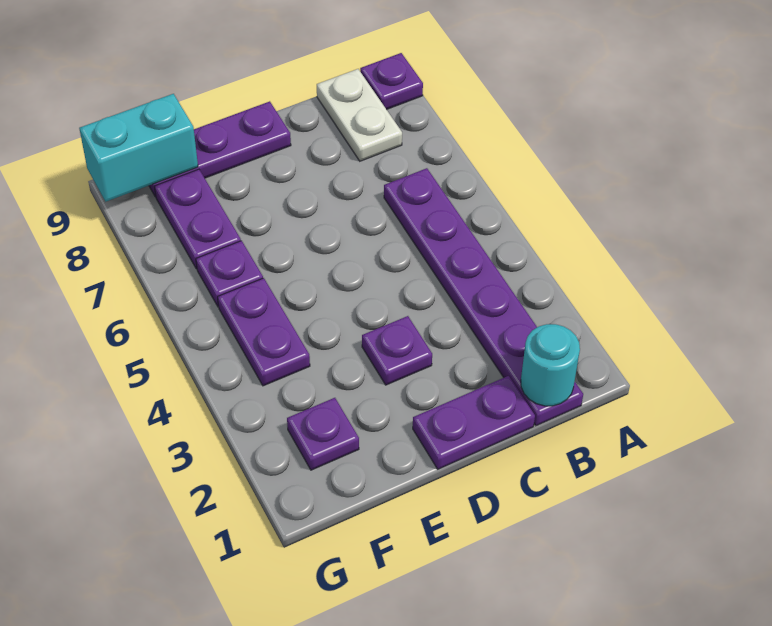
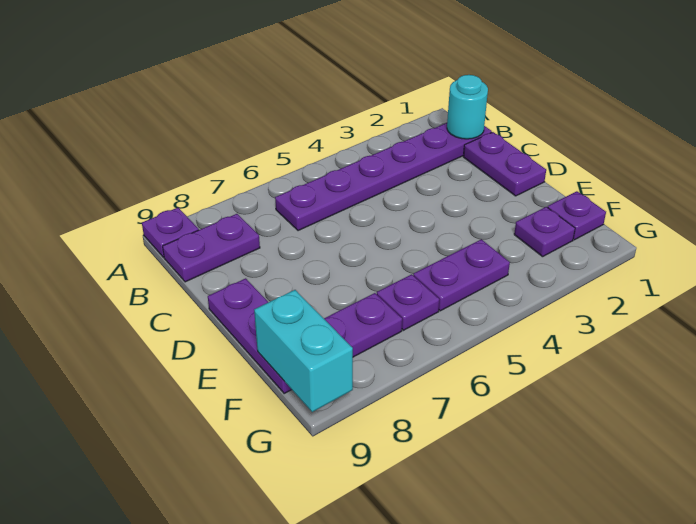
white 1x2 plate [317,69,402,161] -> purple 1x2 plate [163,214,260,282]
purple 1x1 plate [362,316,432,385] -> purple 1x1 plate moved to [548,191,606,240]

